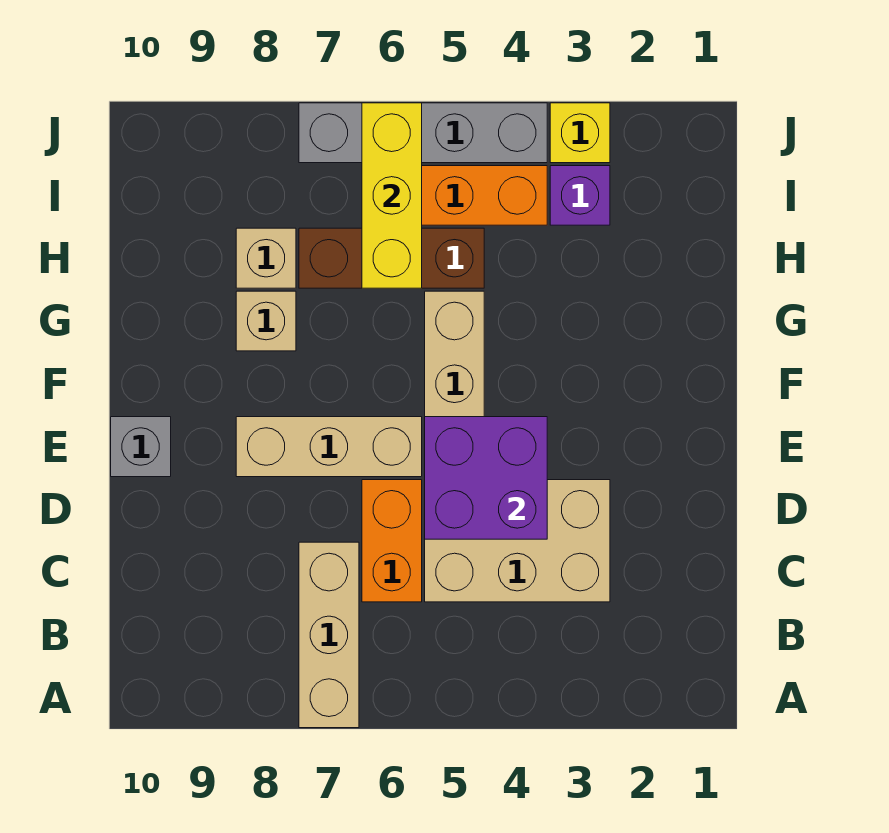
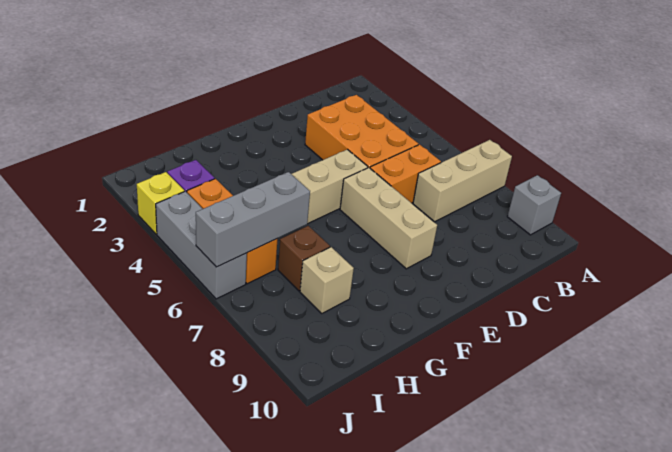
tan 2x3 brick [425,480,610,602] -> orange 2x3 brick [305,95,418,168]
purple 2x2 brick [425,417,547,539] -> none
grey 1x1 brick [111,417,171,477] -> grey 1x1 brick moved to [507,175,561,235]
tan 1x1 brick [236,291,296,351] -> none
brown 1x3 brick [299,228,484,288] -> brown 1x1 brick [278,226,330,291]
yellow 1x3 brick [362,103,422,288] -> grey 1x3 brick [196,172,310,267]
grey 1x4 brick [299,103,547,163] -> grey 1x3 brick [156,191,247,299]

